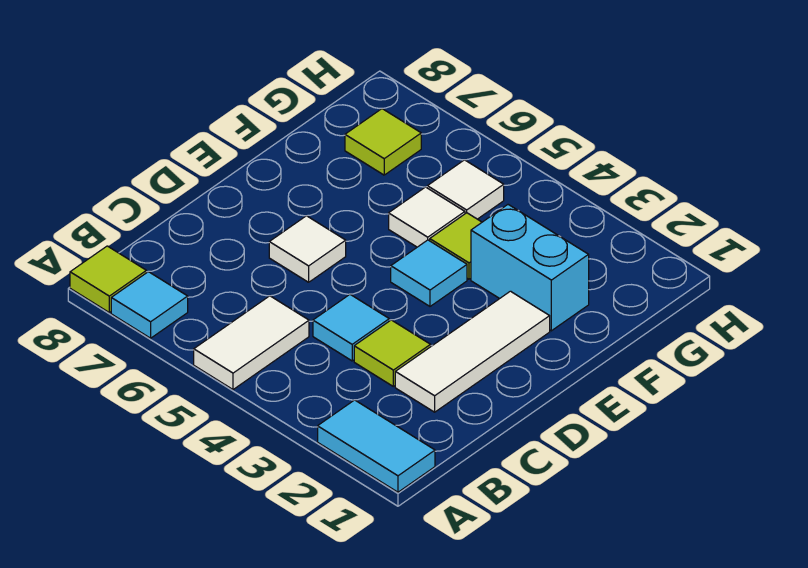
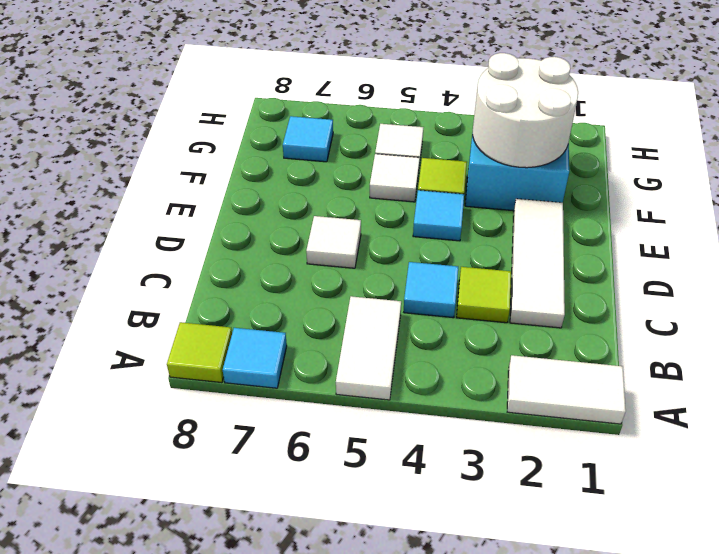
cyan 1x2 tile [318,400,435,492] -> white 1x2 tile [507,355,626,424]
none -> white 2x2 round brick [473,53,578,168]
lime 1x1 tile [345,109,421,175] -> cyan 1x1 tile [283,116,333,162]

